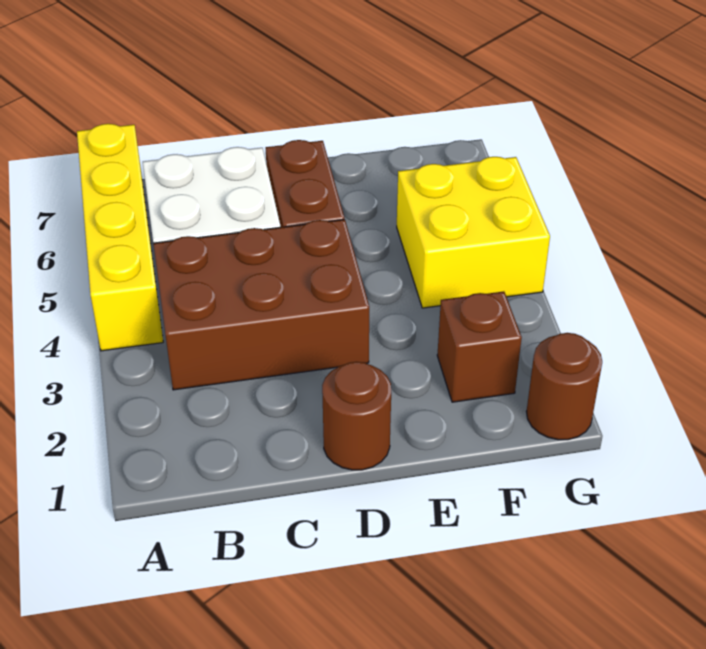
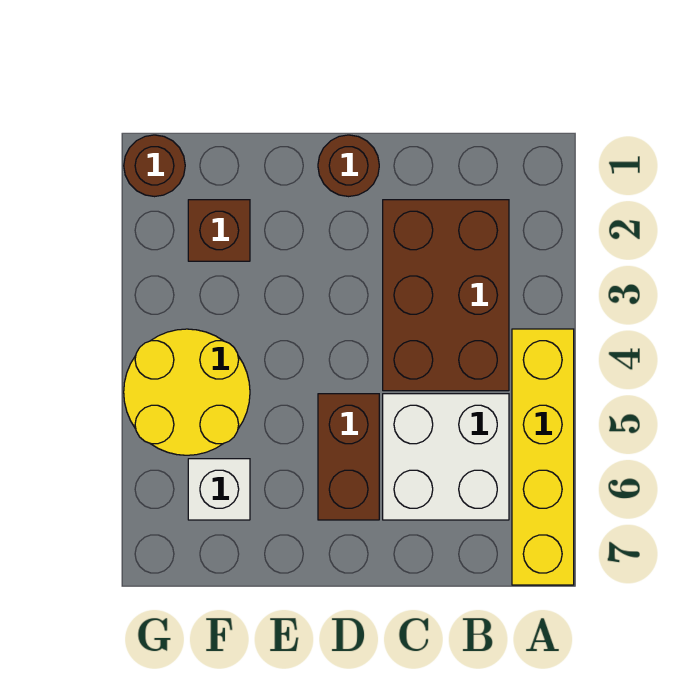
brown 2x3 brick [153,220,369,390] -> brown 2x3 brick turned to [383,200,509,391]
yellow 2x2 brick [397,157,550,308] -> yellow 2x2 round brick [124,329,250,455]
none -> white 1x1 brick [188,459,250,520]

